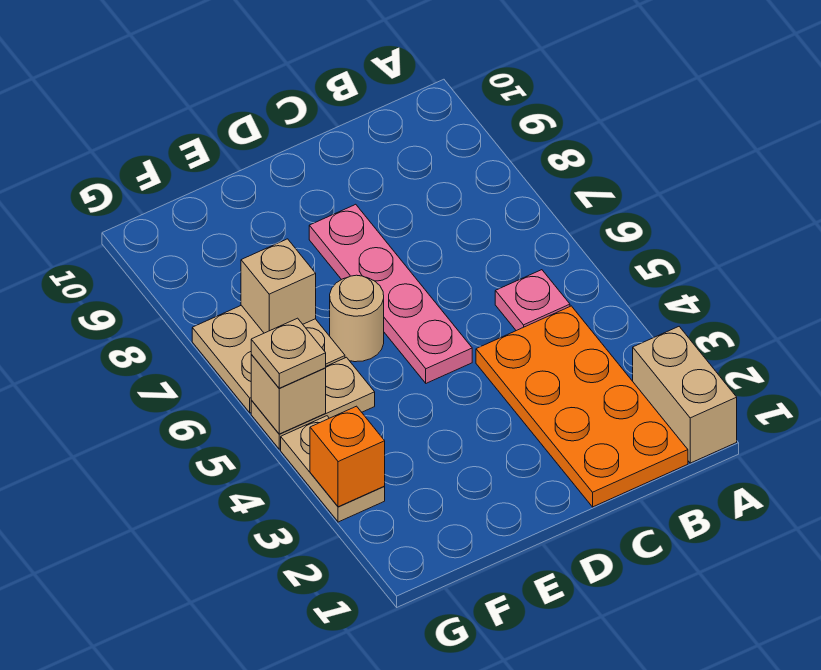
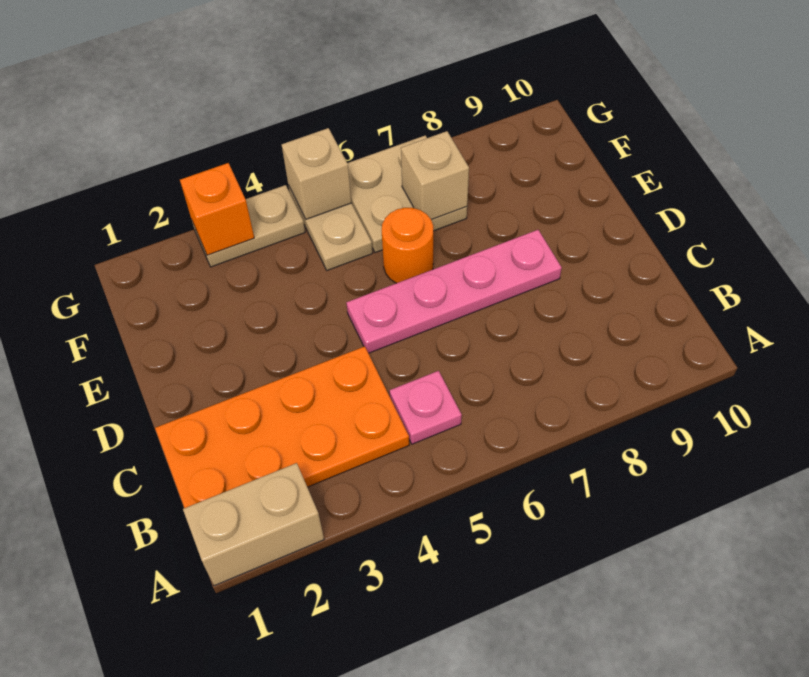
tan 1x1 round brick [330,275,384,362] -> orange 1x1 round brick [382,208,433,283]
tan 1x1 plate [251,318,326,388] -> none

